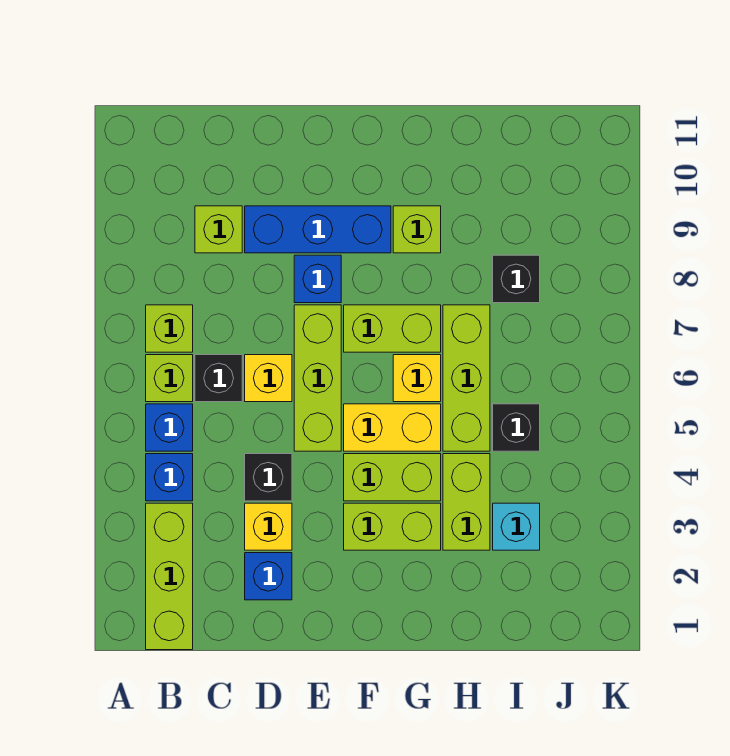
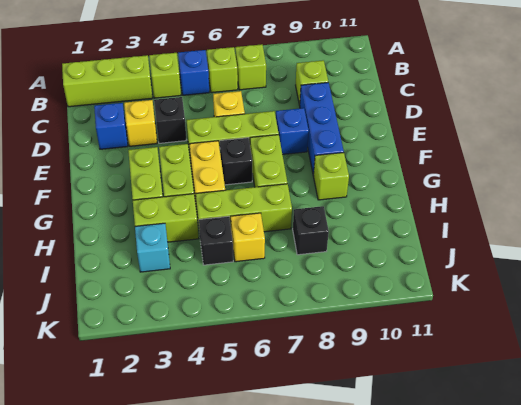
blue 1x1 brick [146,454,193,501] -> lime 1x1 brick [149,53,181,98]
black 1x1 brick [195,355,242,402] -> black 1x1 brick moved to [220,138,252,185]
yellow 1x1 brick [393,355,441,402] -> yellow 1x1 brick moved to [231,213,265,262]

